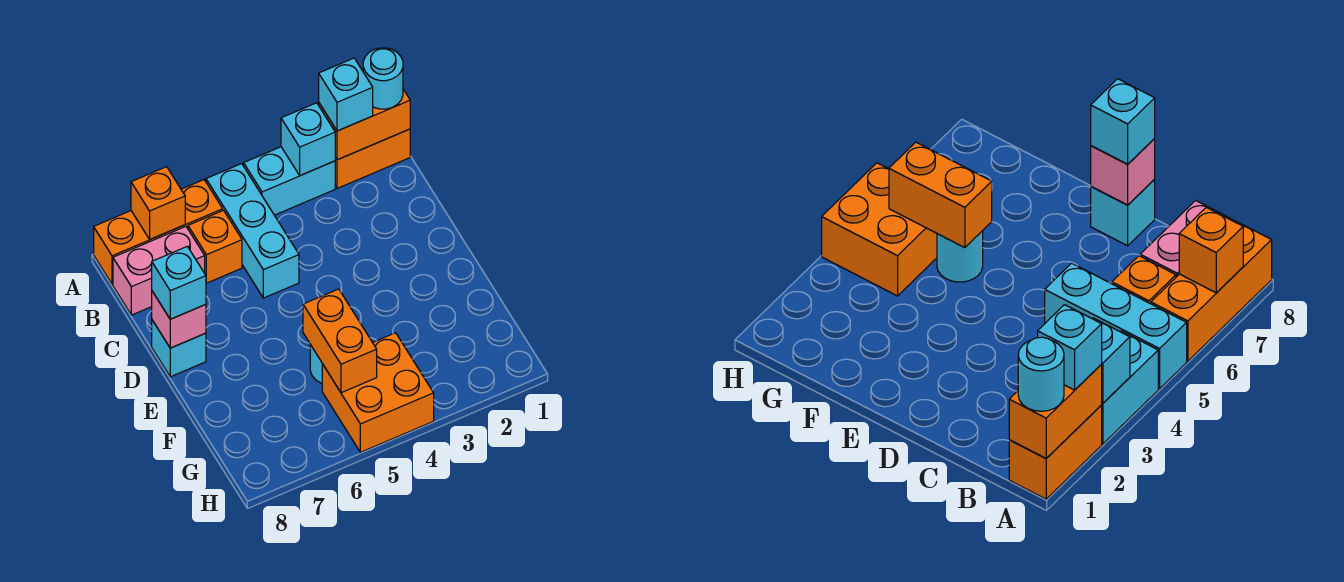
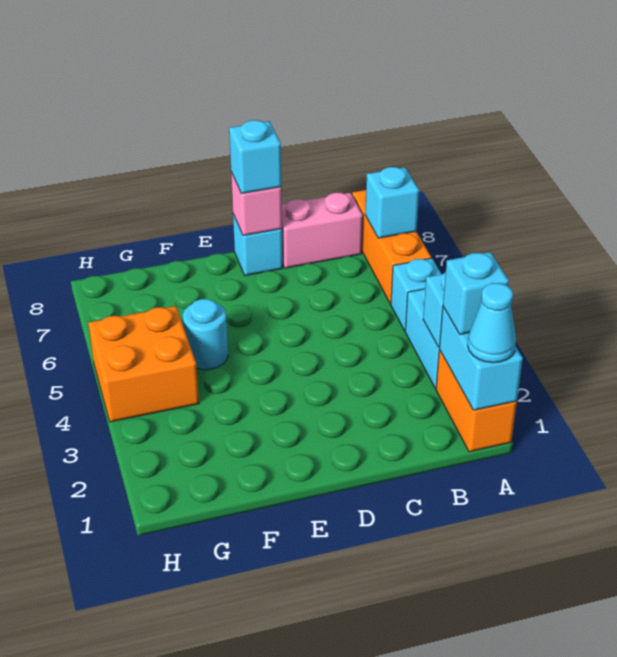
orange 1x2 brick [319,89,410,160] -> cyan 1x2 brick [439,307,523,410]
cyan 1x1 round brick [363,48,403,109] -> cyan 1x1 cone [468,283,516,363]
cyan 1x3 brick [206,164,299,298] -> cyan 1x1 brick [391,258,441,331]
orange 1x1 brick [131,167,185,239] -> cyan 1x1 brick [365,167,419,238]
orange 1x1 brick [188,210,242,283] -> none
pink 1x2 brick [113,227,205,315] -> pink 1x2 brick turned to [282,193,363,268]
orange 1x2 brick [303,289,377,393] -> none

